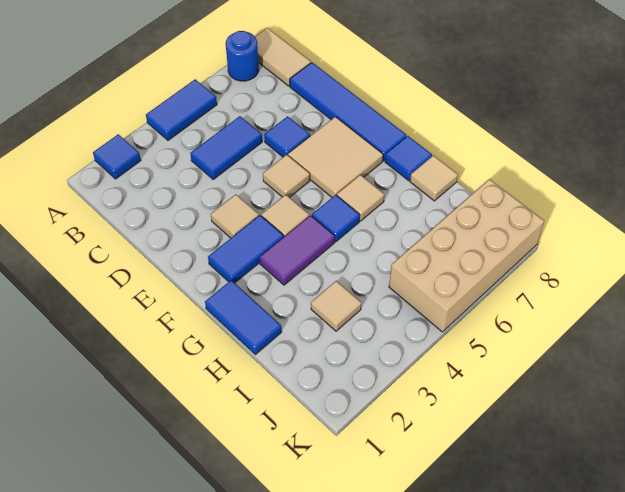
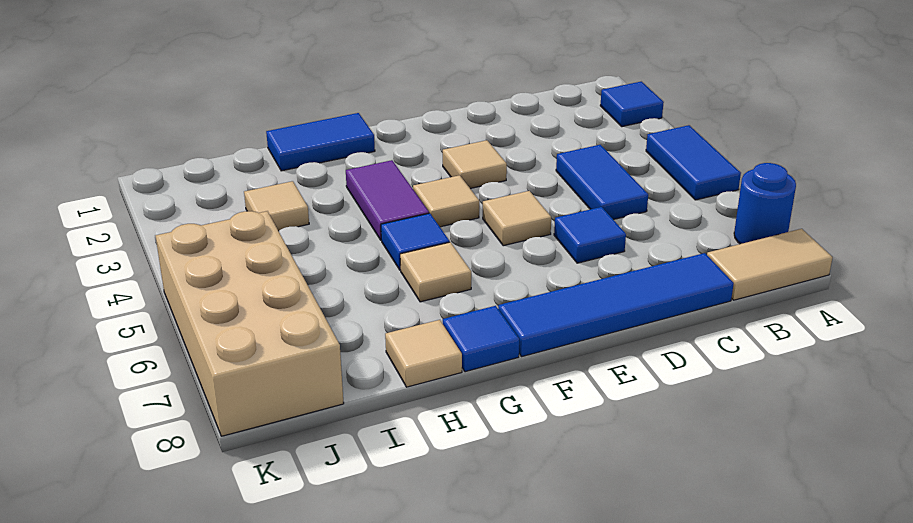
tan 2x2 tile [288,117,383,197] -> none
blue 1x2 tile [208,215,284,283] -> none

